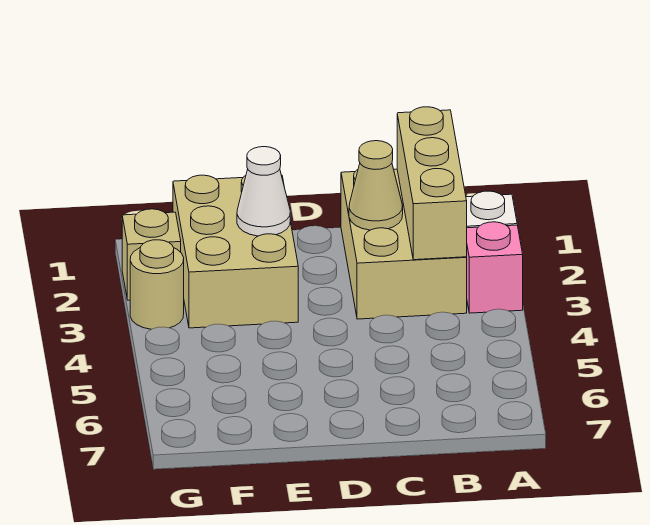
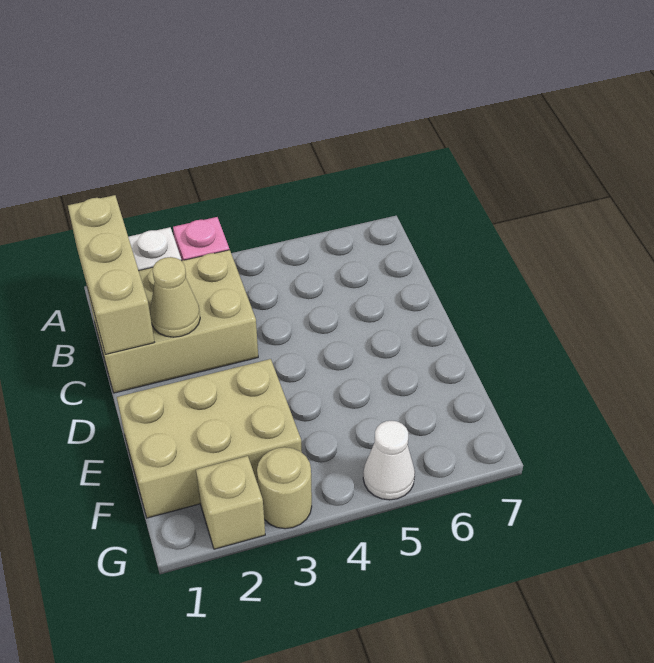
tan 1x3 brick [397,107,467,260] -> tan 1x3 brick turned to [68,195,154,354]
white 1x1 cone [237,147,290,236] -> white 1x1 cone moved to [363,421,415,500]

